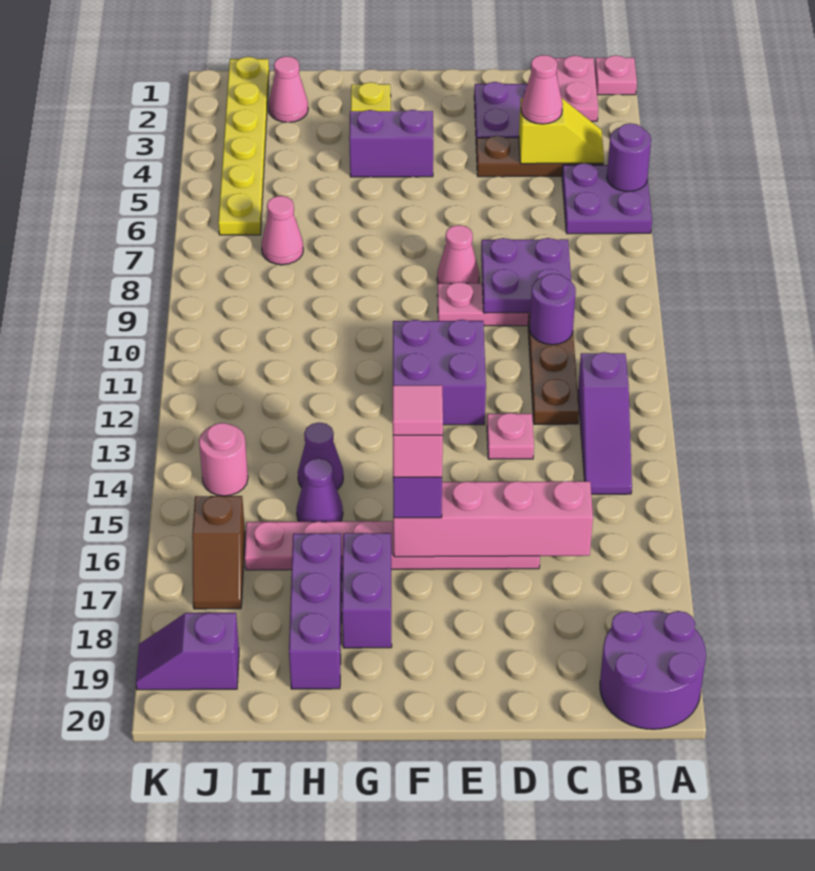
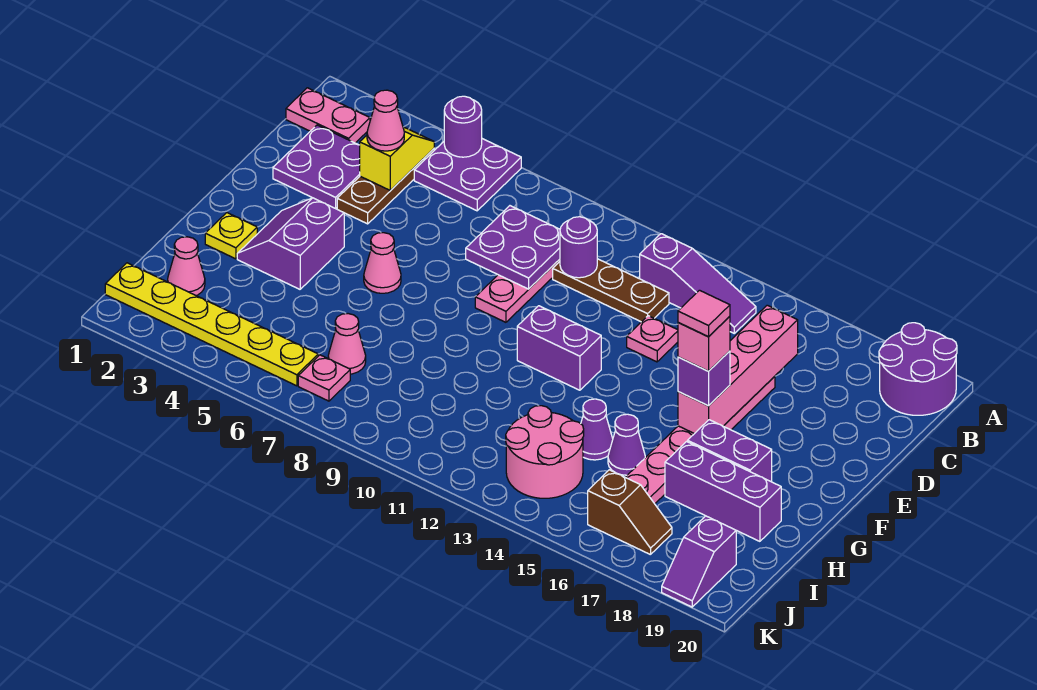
pink 1x1 plate [595,55,637,95] -> pink 1x1 plate moved to [298,355,350,401]
pink 1x1 cone [437,225,479,284] -> pink 1x1 cone moved to [364,233,401,293]
purple 2x2 brick [393,320,486,425] -> purple 1x2 brick [517,306,601,390]
pink 1x1 round brick [199,423,248,496] -> pink 2x2 round brick [506,406,584,498]

